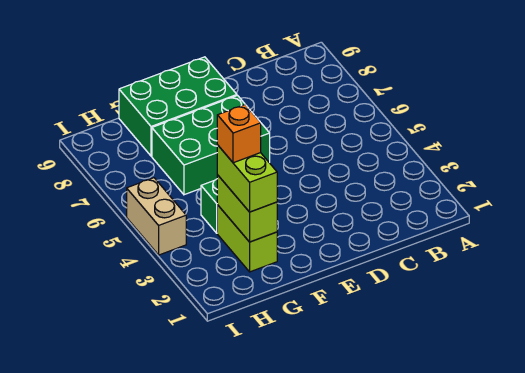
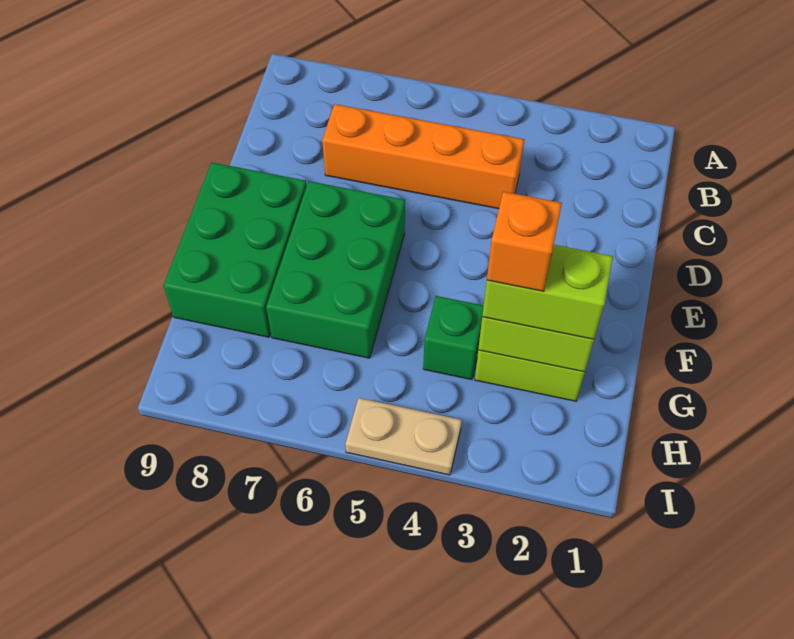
none -> orange 1x4 brick [322,104,524,209]
tan 1x2 brick [127,178,186,255] -> tan 1x2 plate [345,398,462,475]

